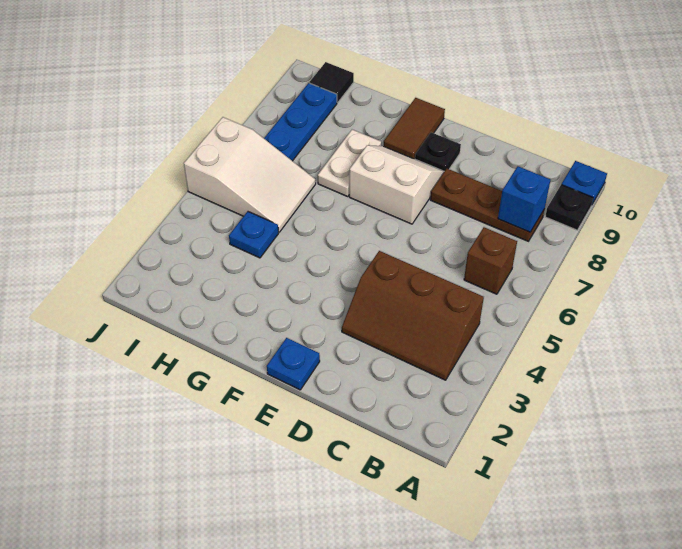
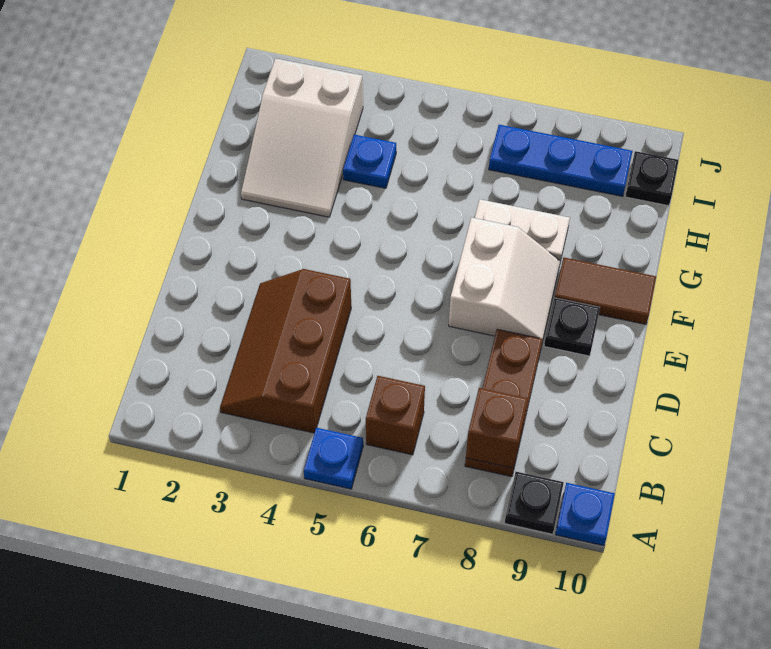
blue 1x1 brick [498,166,550,232] -> brown 1x1 brick [466,388,528,468]
blue 1x1 plate [267,338,320,390] -> blue 1x1 plate moved to [304,428,363,489]
white 2x3 slope [184,117,316,232] -> white 2x3 slope moved to [241,58,363,217]
black 1x1 tile [310,62,354,103] -> black 1x1 plate [625,151,678,206]

